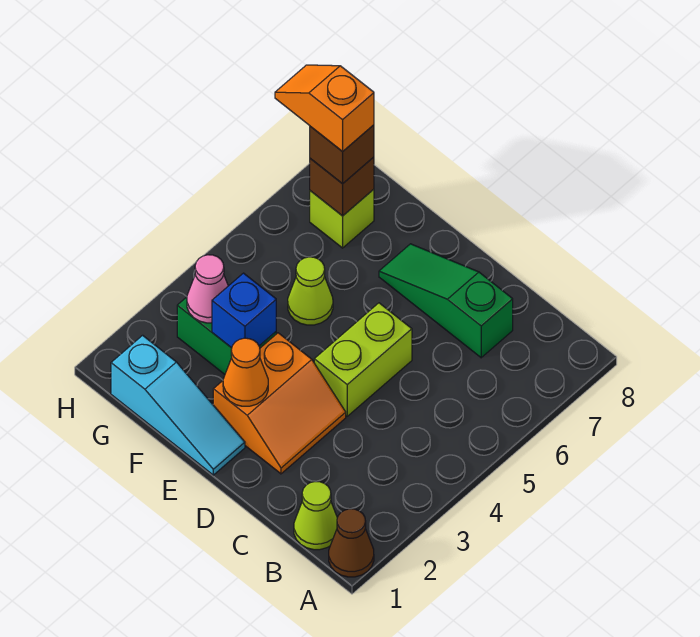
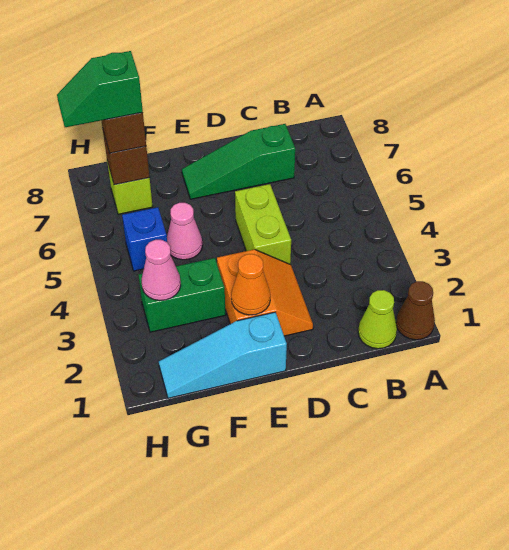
cyan 1x3 slope [111,335,245,475] -> cyan 1x3 slope turned to [159,312,287,398]
blue 1x1 brick [212,273,276,348] -> blue 1x1 brick moved to [122,207,167,271]
lime 1x1 cone [288,257,333,325] -> pink 1x1 cone [167,203,202,260]
orange 1x2 slope [275,65,374,152] -> green 1x2 slope [57,51,143,127]

